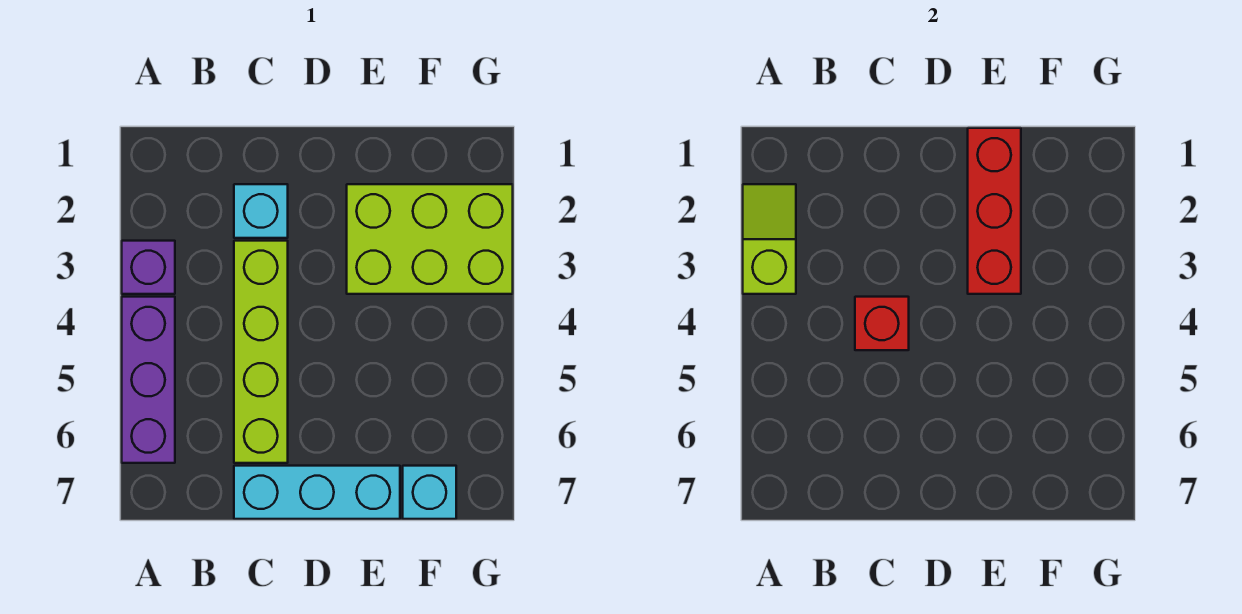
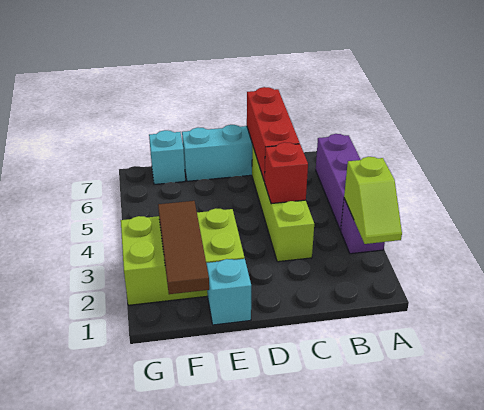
cyan 1x1 brick [234,184,288,238] -> cyan 1x1 brick moved to [206,259,251,325]
red 1x3 brick [968,128,1021,294] -> red 1x3 brick moved to [247,87,300,181]
none -> brown 1x3 tile [158,201,209,294]

